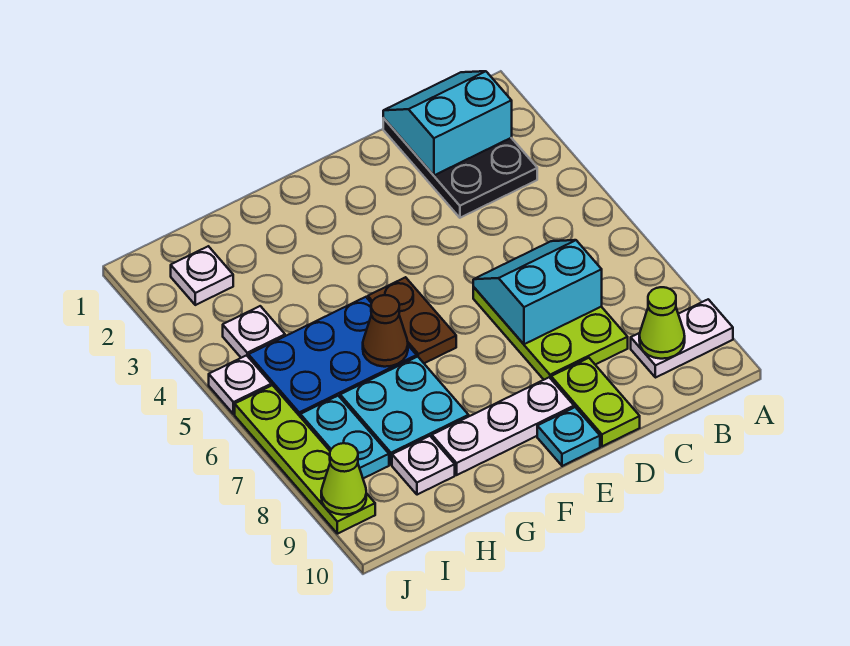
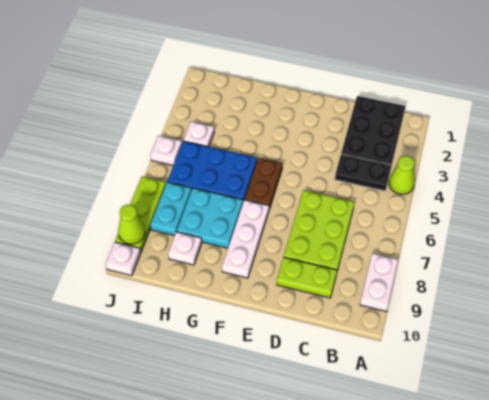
white 1x2 plate [631,299,733,378] -> white 1x2 plate turned to [360,253,398,312]
cyan 2x2 slope [383,71,512,175] -> none
none -> black 1x2 plate [335,154,391,191]
lime 1x1 cone [639,287,685,359] -> lime 1x1 cone moved to [389,156,415,194]
cyan 2x2 slope [473,240,602,344] -> none
lime 1x2 plate [551,358,640,446] -> lime 1x2 plate turned to [277,257,337,298]
white 1x3 plate [432,377,574,475] -> white 1x3 plate turned to [222,200,269,278]
cyan 1x1 plate [537,407,600,466] -> none
brown 1x1 cone [363,295,408,367] -> none
white 1x1 plate [171,246,233,305] -> white 1x1 plate moved to [106,242,141,276]
lime 1x4 plate [235,385,375,534] -> lime 1x3 plate [115,176,166,252]

